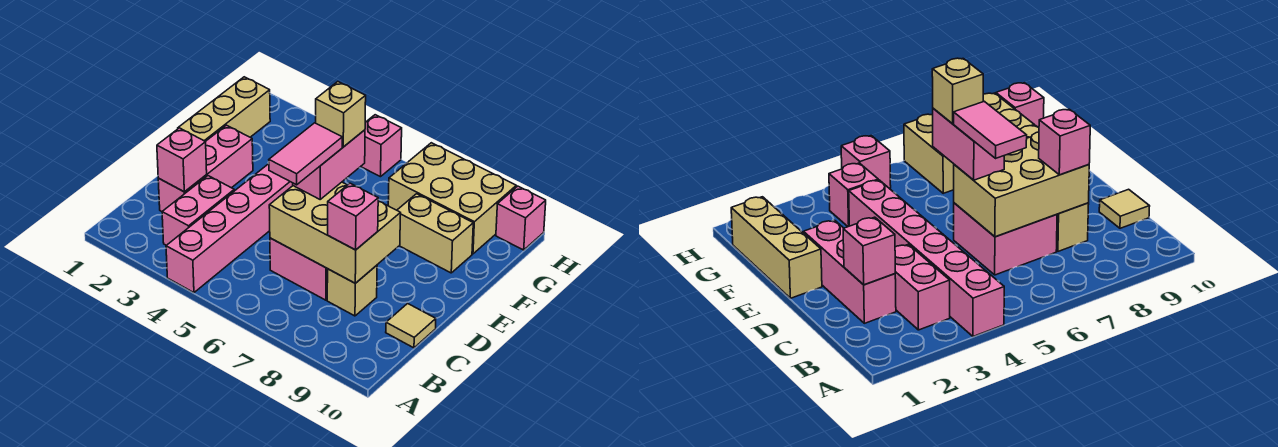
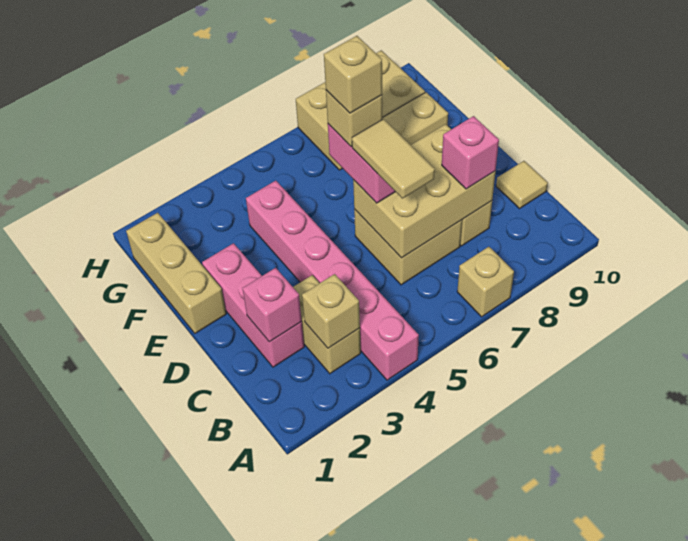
none -> tan 1x1 brick [457,247,514,317]
pink 1x2 brick [162,176,234,245] -> tan 1x2 brick [293,275,361,374]
none -> tan 1x1 brick [302,274,360,348]
pink 2x2 brick [270,238,328,300] -> tan 2x2 brick [354,209,462,285]
pink 1x2 tile [269,123,342,185] -> tan 1x2 tile [352,119,435,199]
none -> tan 1x1 brick [324,36,382,113]
pink 1x1 brick [829,163,878,227] -> none
pink 1x1 brick [361,115,402,177] -> none
pink 1x1 brick [496,186,546,250] -> none

